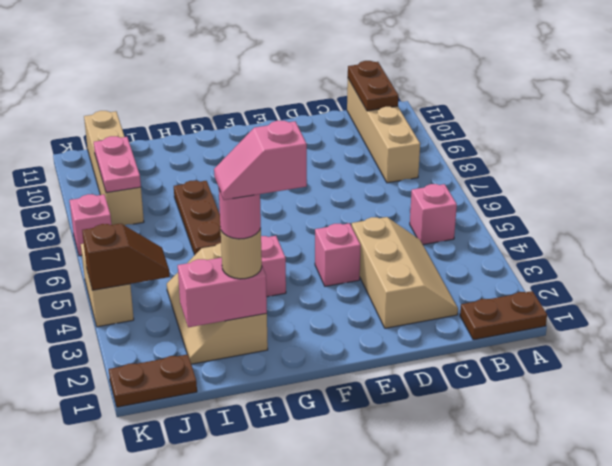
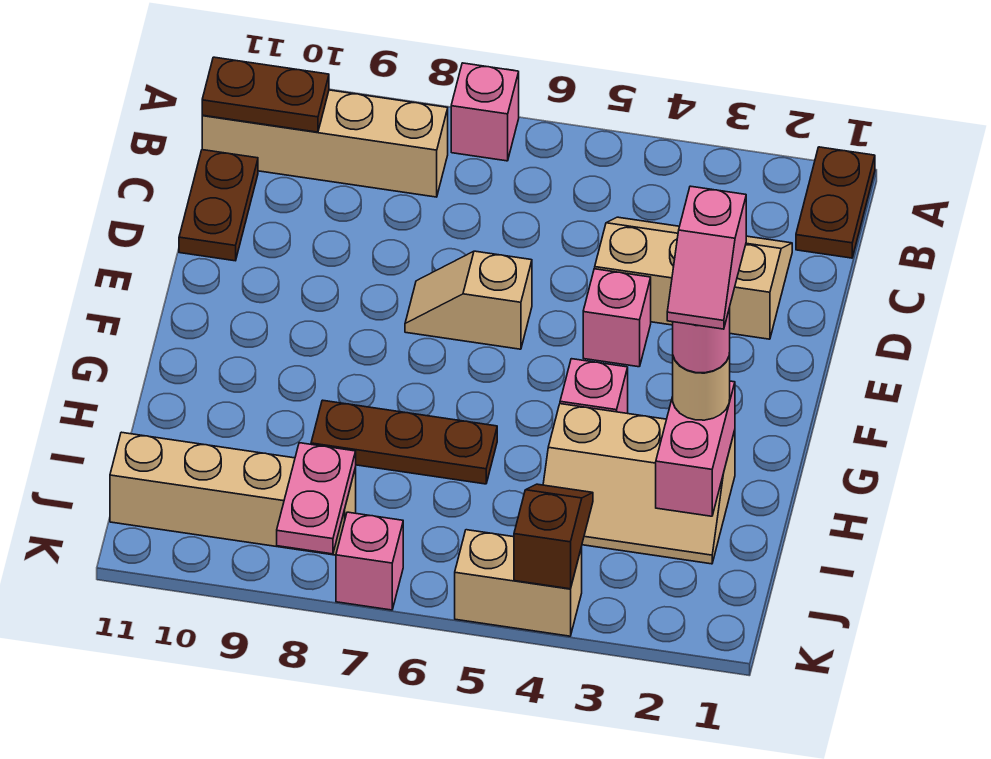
pink 1x1 brick [410,184,457,245] -> pink 1x1 brick moved to [451,63,519,161]
none -> tan 1x2 slope [405,251,532,349]
brown 1x2 plate [109,354,197,407] -> brown 1x2 plate moved to [179,150,258,261]
pink 1x2 plate [94,136,141,193] -> pink 1x2 plate turned to [277,443,356,554]

